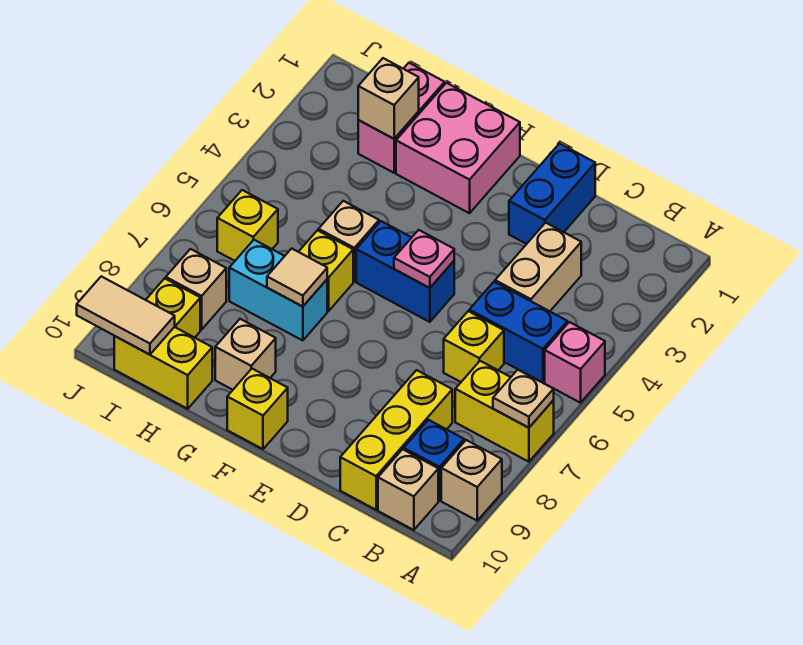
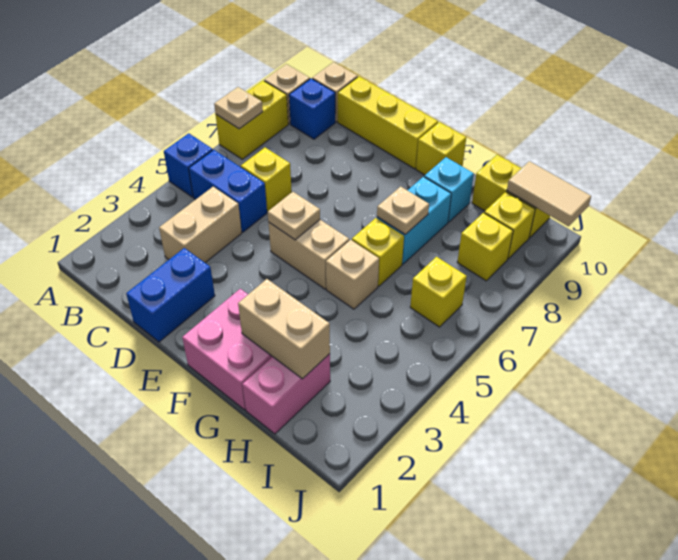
pink 1x1 brick [545,322,605,403] -> blue 1x1 brick [164,133,213,197]
yellow 1x2 brick [455,361,554,462] -> yellow 1x2 brick turned to [216,81,288,159]
yellow 1x3 brick [340,370,452,510] -> yellow 1x3 brick turned to [338,77,438,169]
blue 1x2 brick [356,221,454,322] -> tan 1x2 brick [268,220,349,289]
pink 1x1 plate [394,230,454,288] -> tan 1x1 plate [268,192,320,240]
cyan 1x2 brick [229,240,327,341] -> cyan 1x2 brick turned to [377,177,451,264]
tan 1x1 tile [267,248,327,307] -> tan 1x1 plate [377,186,429,234]
tan 1x1 brick [215,319,276,390] -> cyan 1x1 brick [424,157,474,222]
tan 1x1 brick [358,58,419,139] -> tan 1x2 brick [238,279,330,379]
tan 1x1 brick [166,249,226,330] -> yellow 1x1 brick [457,213,513,281]

